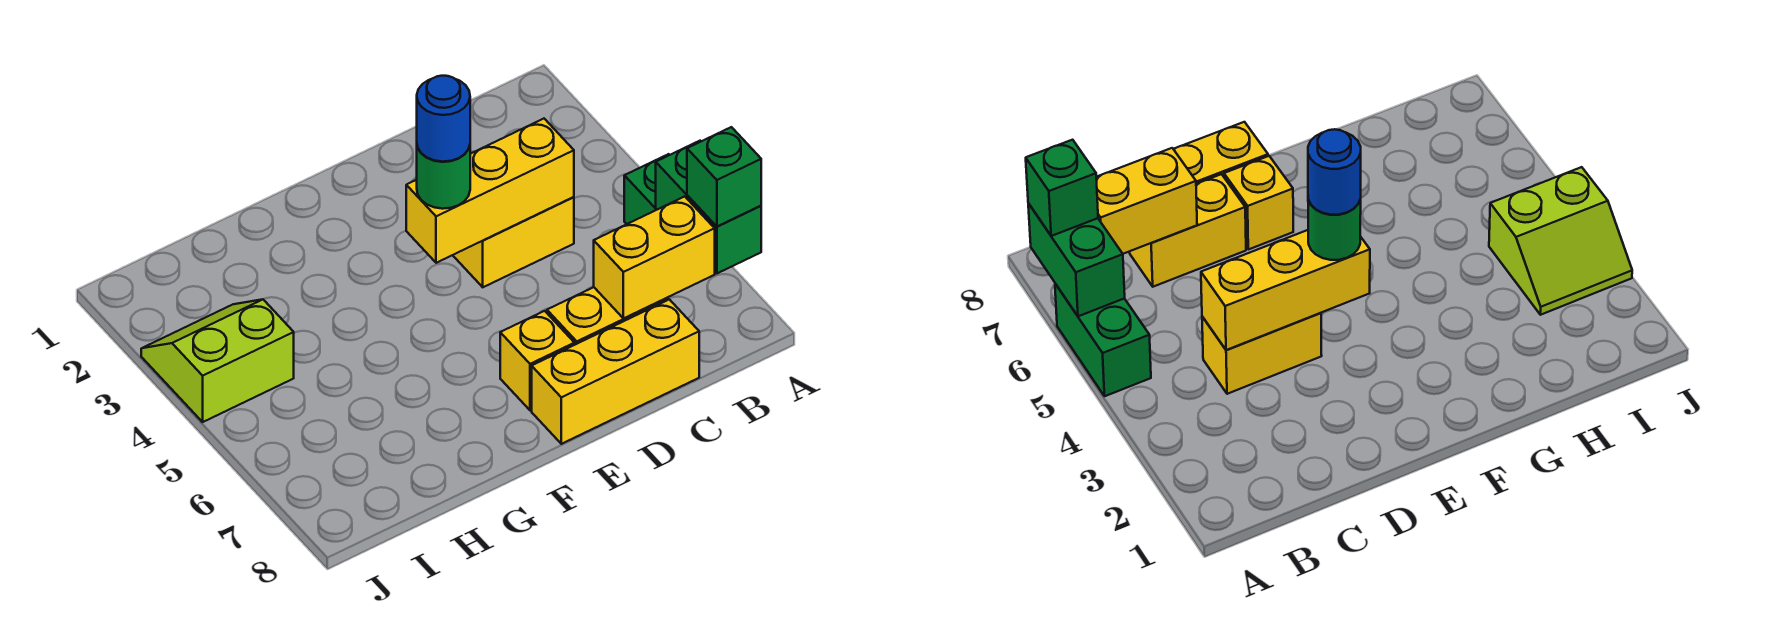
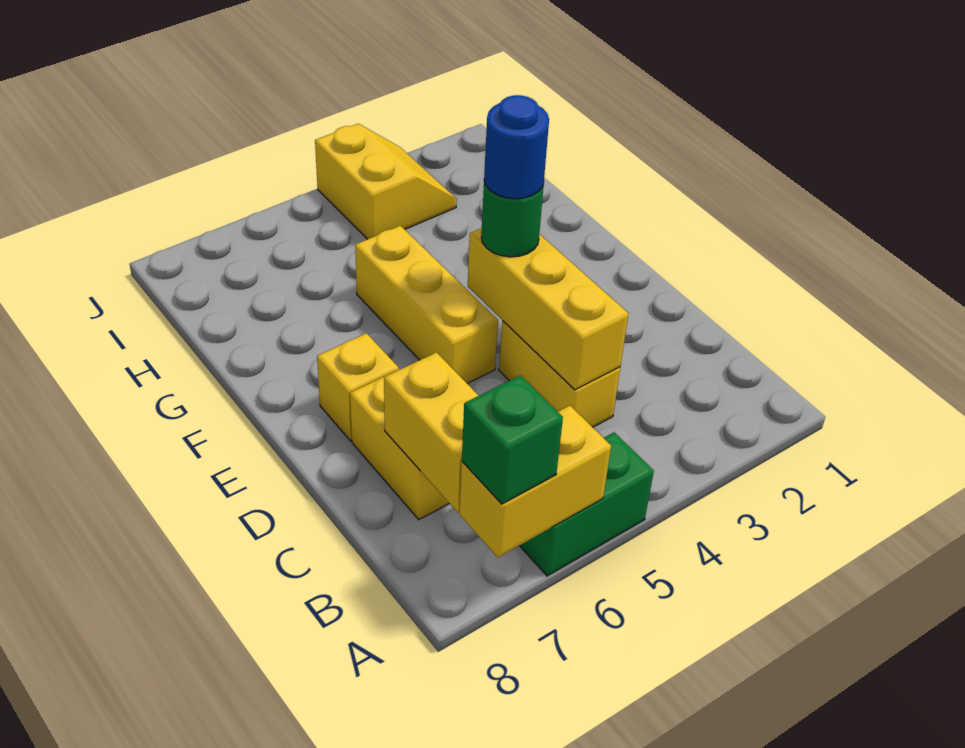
green 1x2 brick [656,141,761,273] -> yellow 1x2 brick [459,406,611,557]
yellow 1x3 brick [532,299,699,444] -> yellow 1x3 brick moved to [355,226,498,384]
lime 2x2 slope [141,299,294,422] -> yellow 2x2 slope [315,124,457,239]

